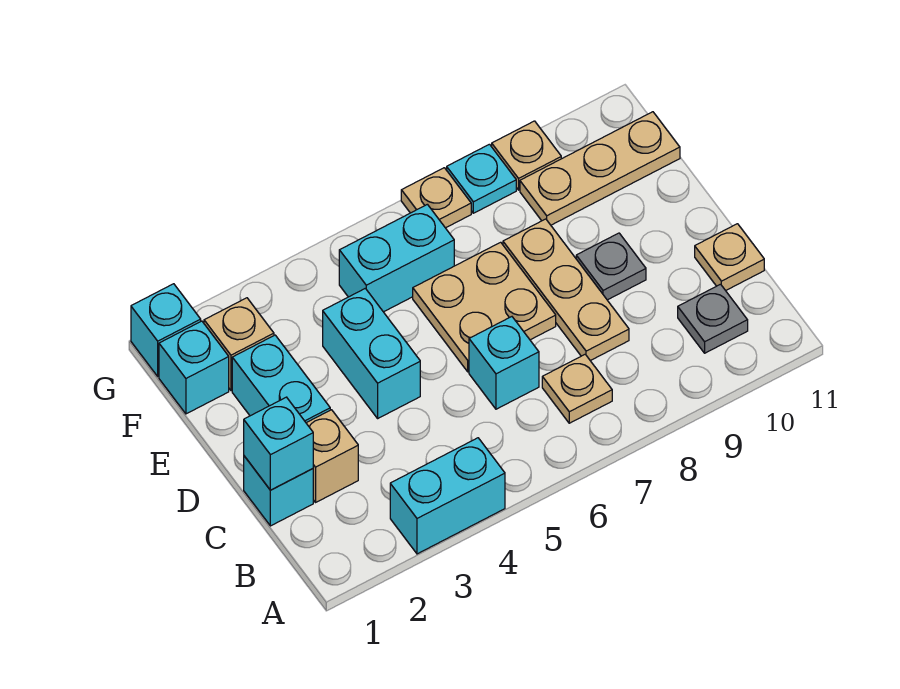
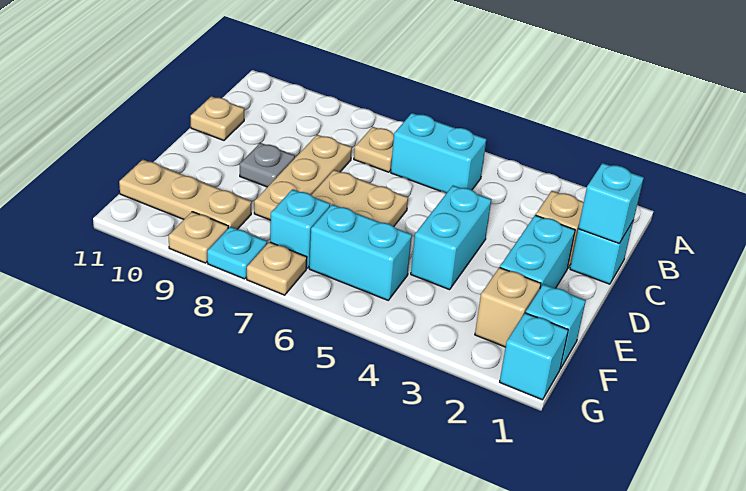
cyan 1x2 brick [390,438,505,554] -> cyan 1x2 brick moved to [391,113,486,193]
grey 1x1 plate [678,284,748,353] -> none
cyan 1x1 brick [469,317,539,409] -> cyan 1x1 brick moved to [270,189,330,268]

